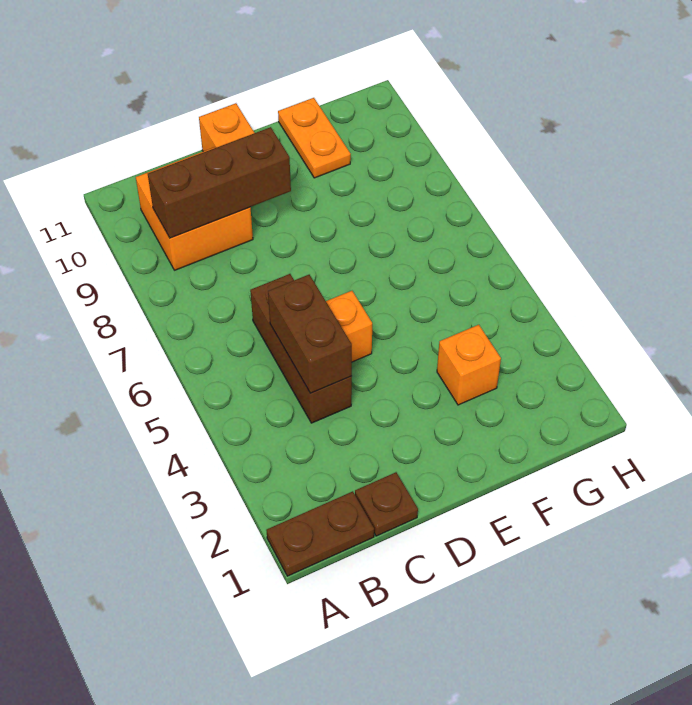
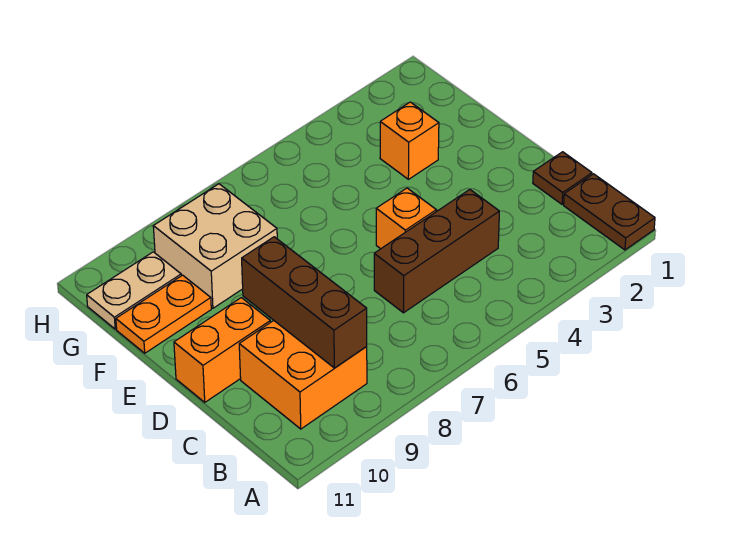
brown 1x2 brick [268,275,352,393] -> none
none -> tan 2x2 brick [153,184,277,308]
none -> tan 1x2 plate [87,252,181,329]

